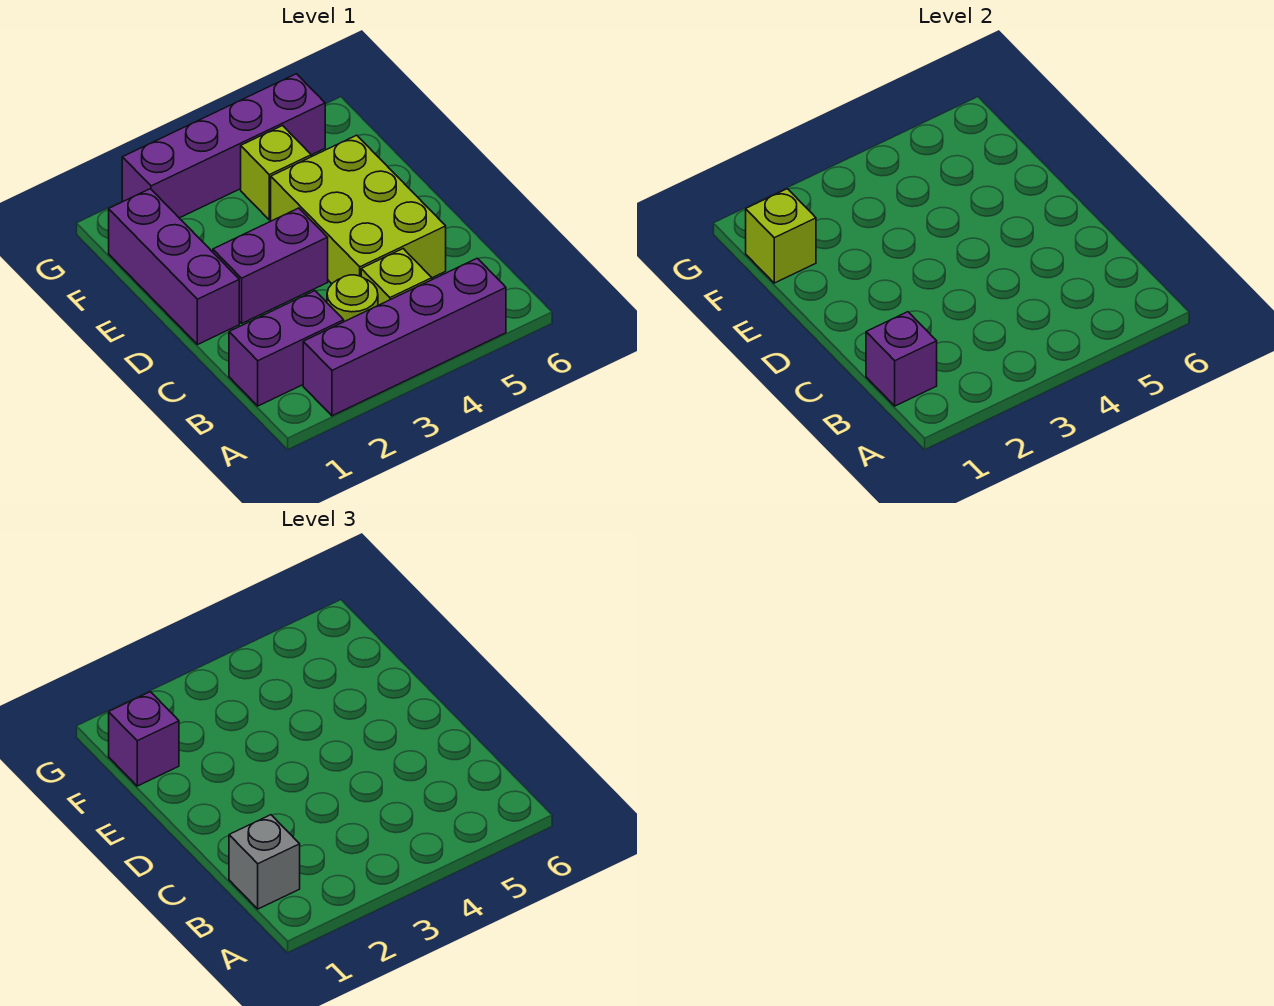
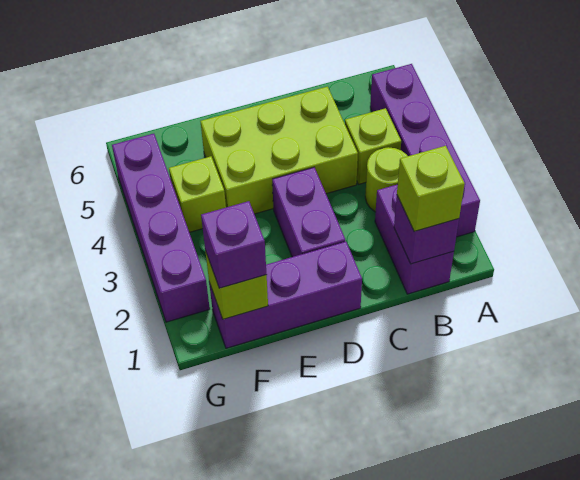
grey 1x1 brick [229,815,300,909] -> lime 1x1 brick [397,146,465,231]

